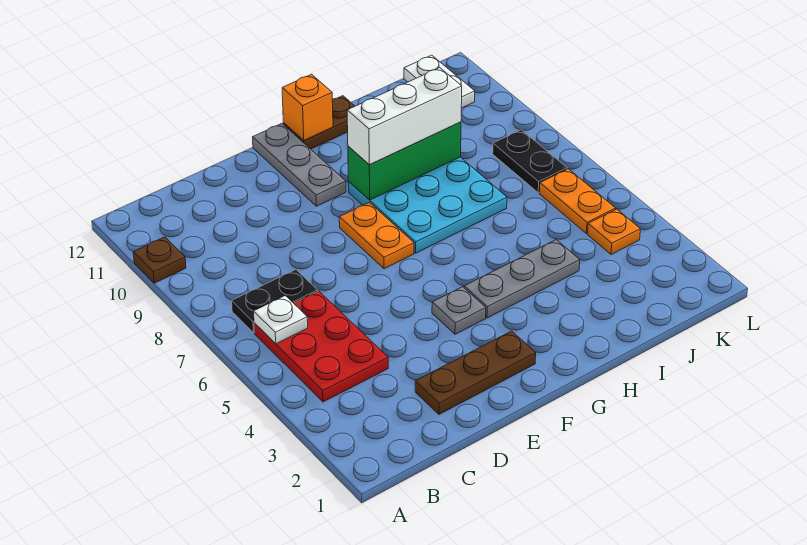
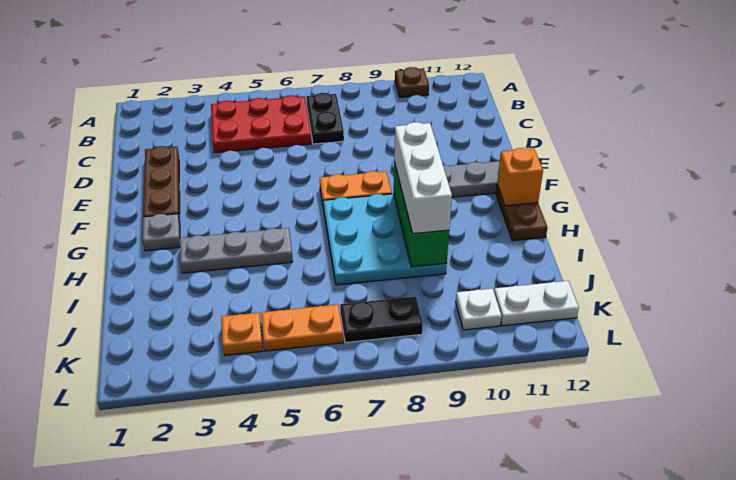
white 1x1 plate [254,296,308,344] -> white 1x1 plate moved to [456,289,501,330]
grey 1x1 plate [432,287,486,334] -> grey 1x1 plate moved to [143,214,180,251]
grey 1x3 plate [464,240,580,318] -> grey 1x3 plate turned to [180,228,293,273]

